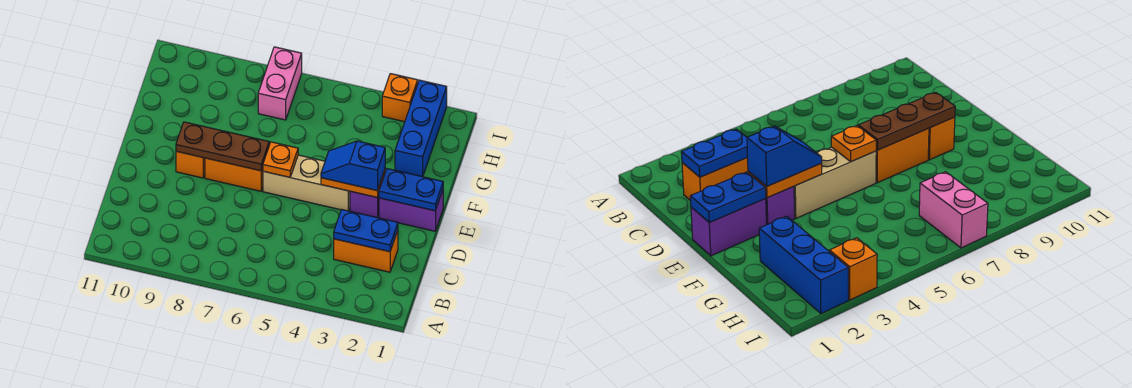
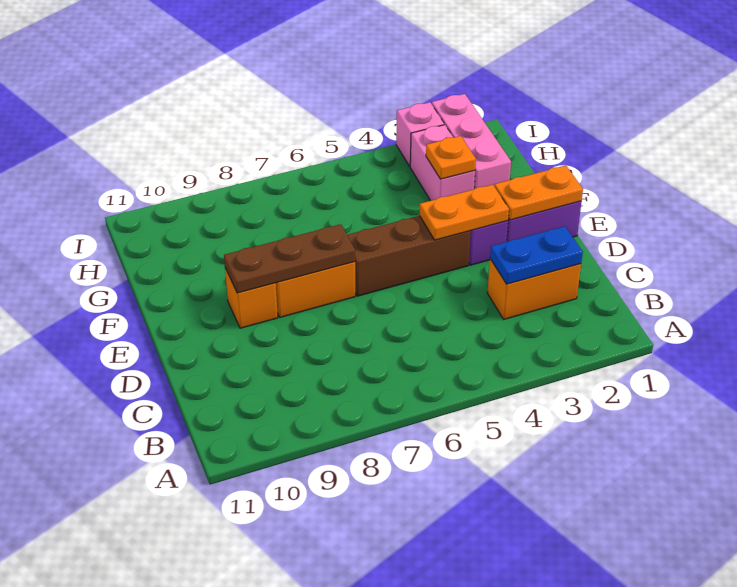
blue 1x2 plate [379,169,443,211] -> orange 1x2 plate [495,166,583,220]
blue 1x2 slope [321,141,385,191] -> none
tan 1x3 brick [263,155,350,211] -> brown 1x3 brick [347,216,471,296]
orange 1x1 plate [263,142,298,177] -> orange 1x1 plate moved to [426,136,476,179]
blue 1x3 brick [395,80,447,177] -> pink 1x3 brick [432,94,511,189]
pink 1x2 brick [258,47,302,120] -> pink 1x2 brick moved to [410,125,475,201]
orange 1x1 brick [382,74,418,122] -> pink 1x1 brick [396,102,444,166]

